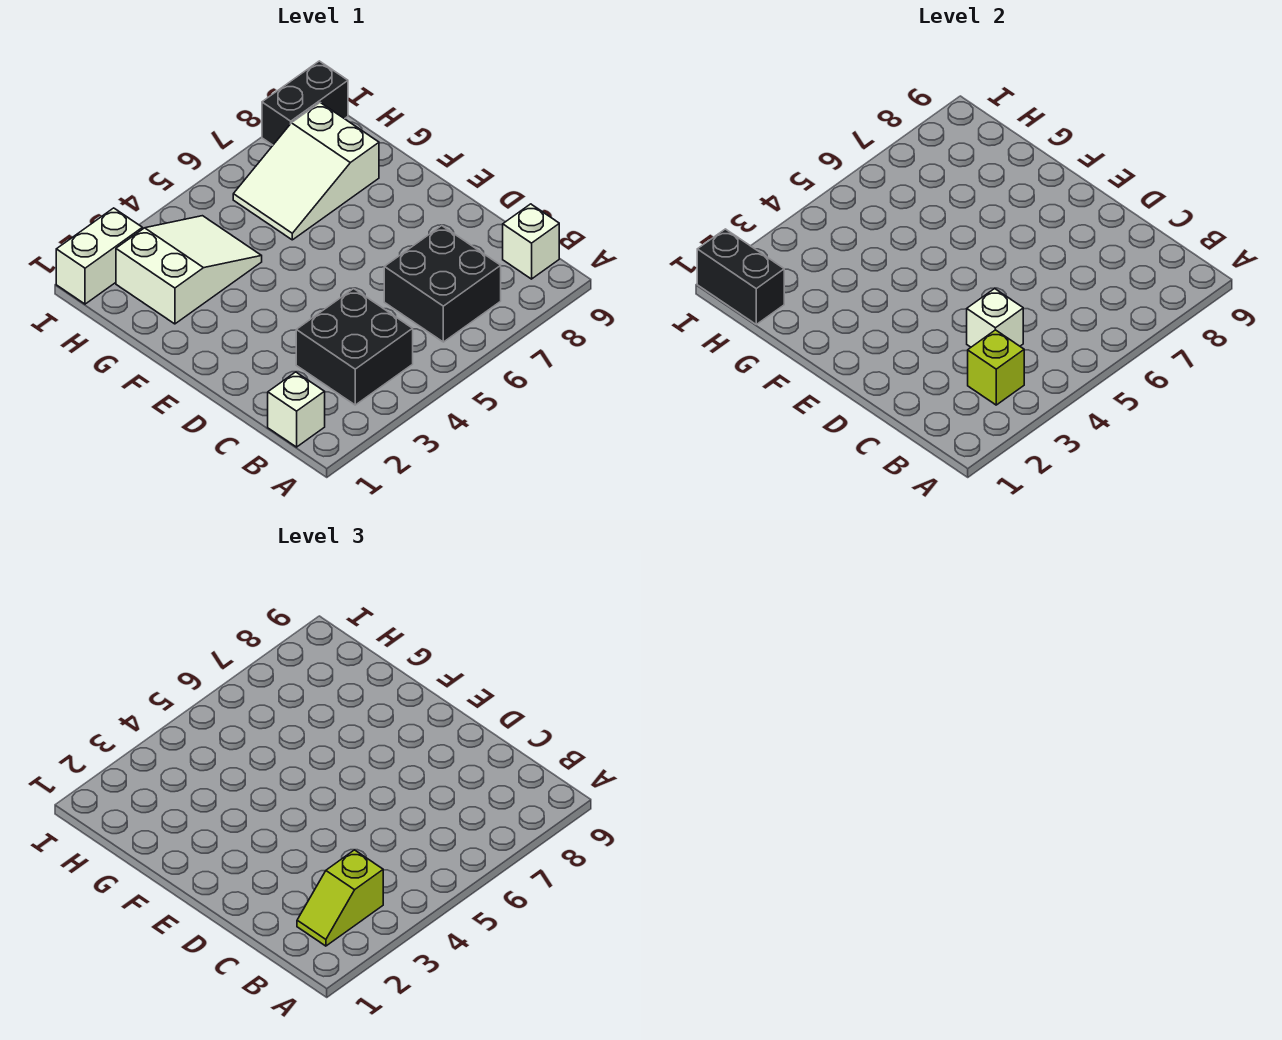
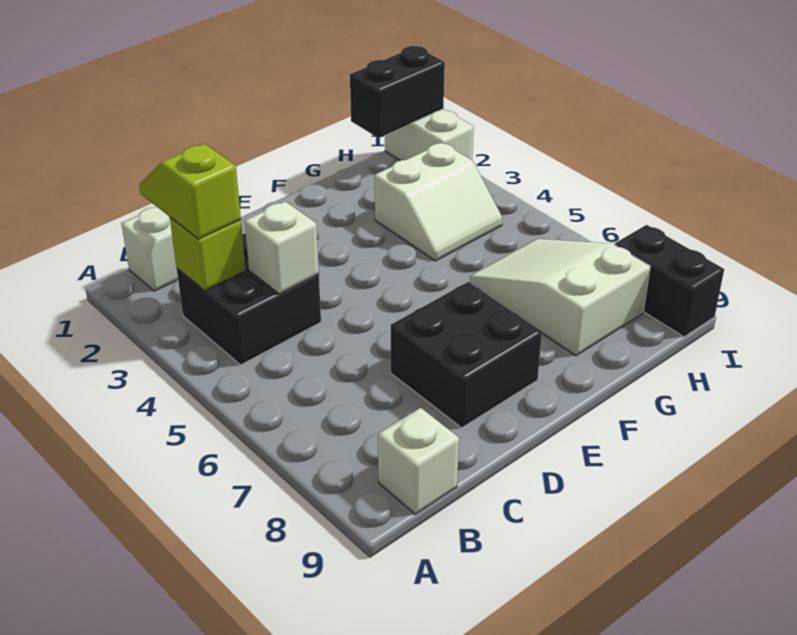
black 2x2 brick [384,226,501,342] -> black 2x2 brick moved to [391,282,542,428]
white 2x3 slope [116,216,262,324] -> white 2x2 slope [375,143,502,261]

